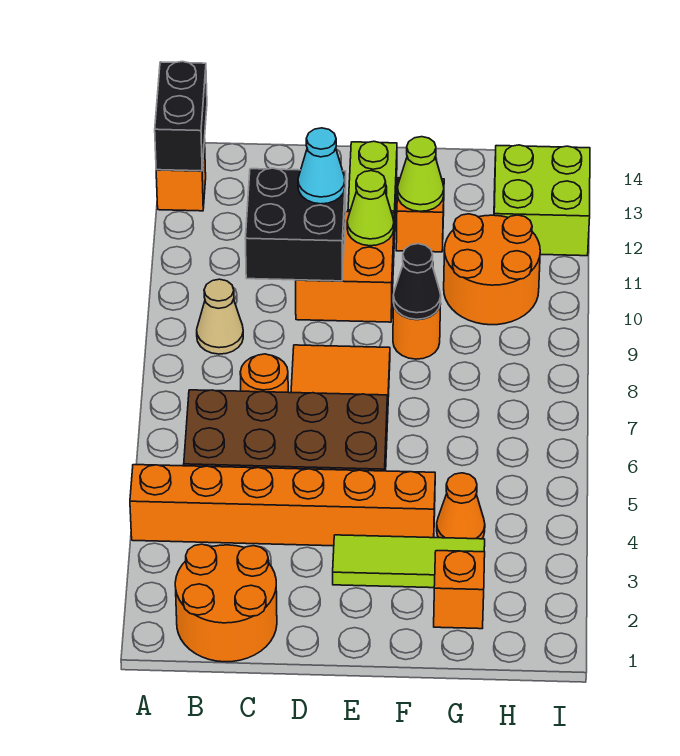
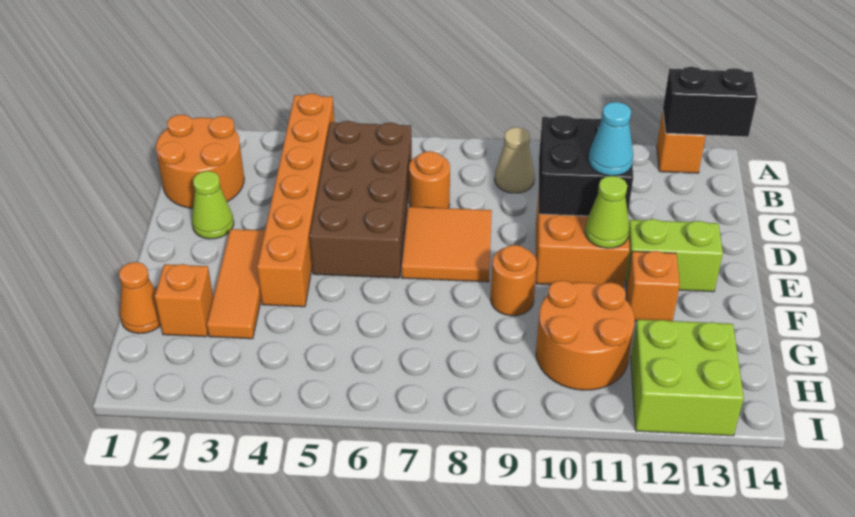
lime 1x3 tile [333,535,485,588] -> orange 1x3 tile [207,229,265,339]
black 1x1 cone [393,244,441,319] -> none
lime 1x1 cone [398,137,444,211] -> lime 1x1 cone moved to [192,171,234,239]
orange 1x1 cone [437,473,485,539] -> orange 1x1 cone moved to [119,262,161,334]

